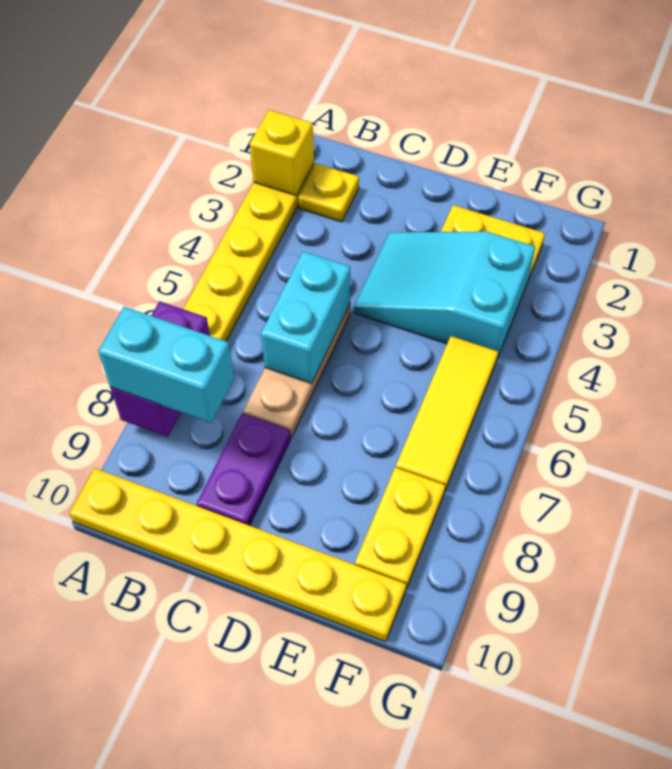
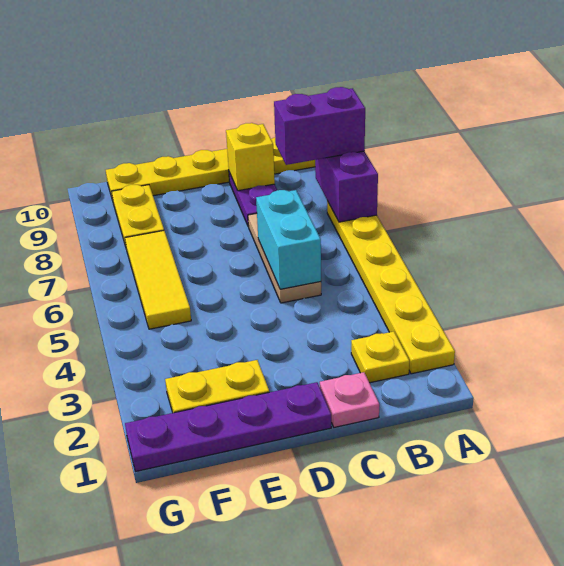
yellow 1x1 brick [250,110,314,195] -> yellow 1x1 brick moved to [226,123,275,191]
cyan 1x2 brick [98,307,234,423] -> purple 1x2 brick [274,87,365,165]
none -> pink 1x1 plate [320,372,379,427]
none -> purple 1x4 plate [125,382,331,472]
cyan 2x3 slope [354,232,535,359] -> none

